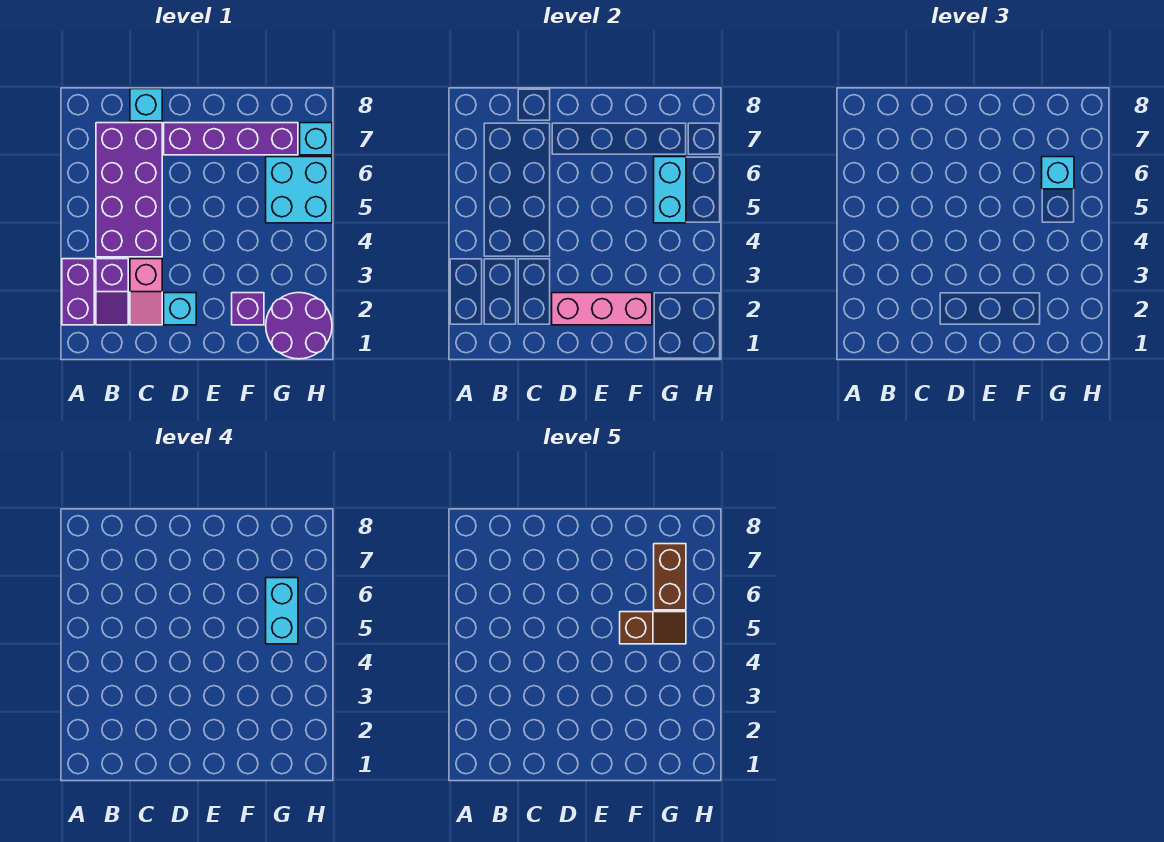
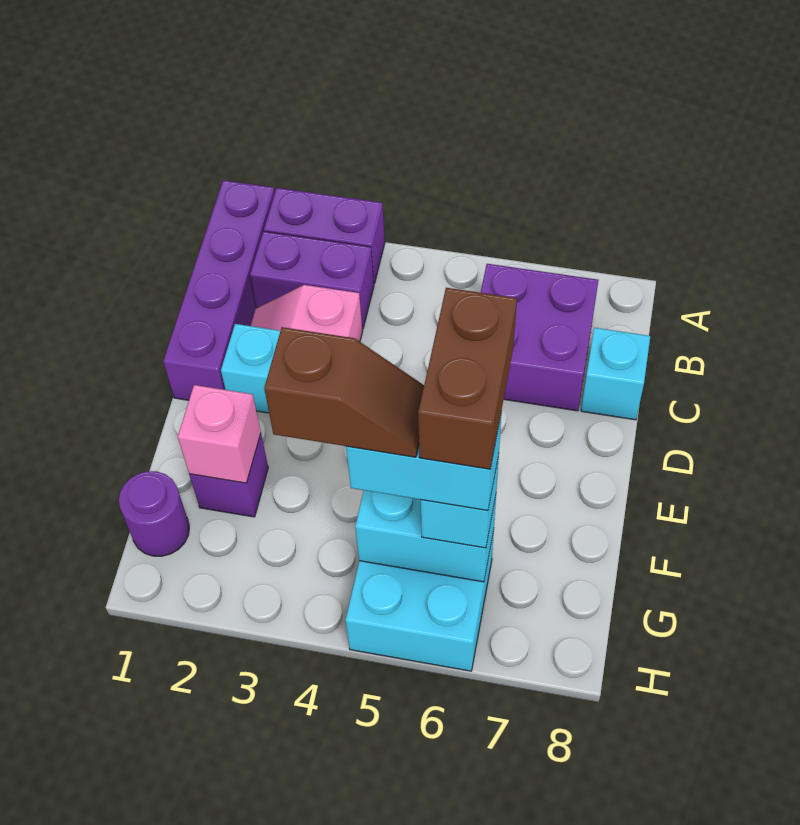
purple 1x2 slope [96,259,128,325] -> purple 1x2 brick [250,231,374,329]
purple 2x4 brick [96,123,162,257] -> purple 2x2 brick [481,264,599,411]
pink 1x3 brick [552,293,652,325] -> pink 1x1 brick [178,385,261,483]
purple 1x4 brick [164,123,298,155] -> purple 1x4 brick moved to [163,180,275,400]
brown 1x2 slope [620,612,686,644] -> brown 1x2 slope turned to [264,327,424,457]
purple 2x2 round brick [266,293,332,359] -> purple 1x1 round brick [119,471,189,556]
brown 1x2 brick [654,544,686,610] -> brown 1x2 brick turned to [418,288,517,469]
cyan 1x1 brick [300,123,332,155] -> none

